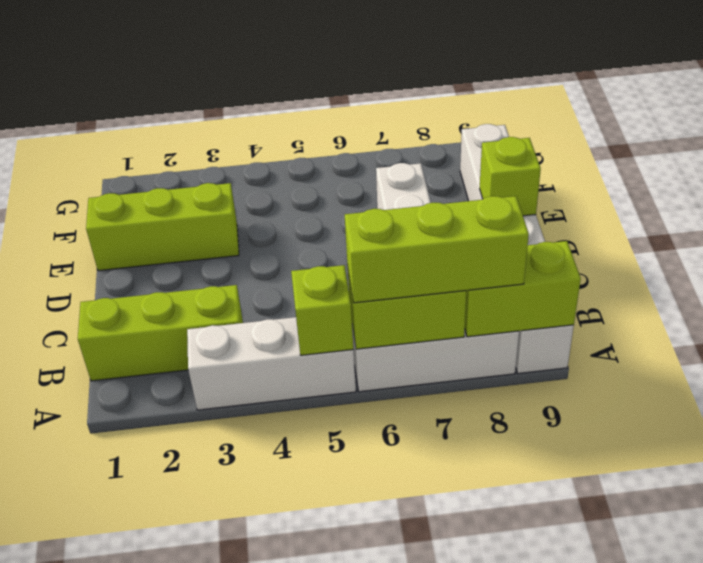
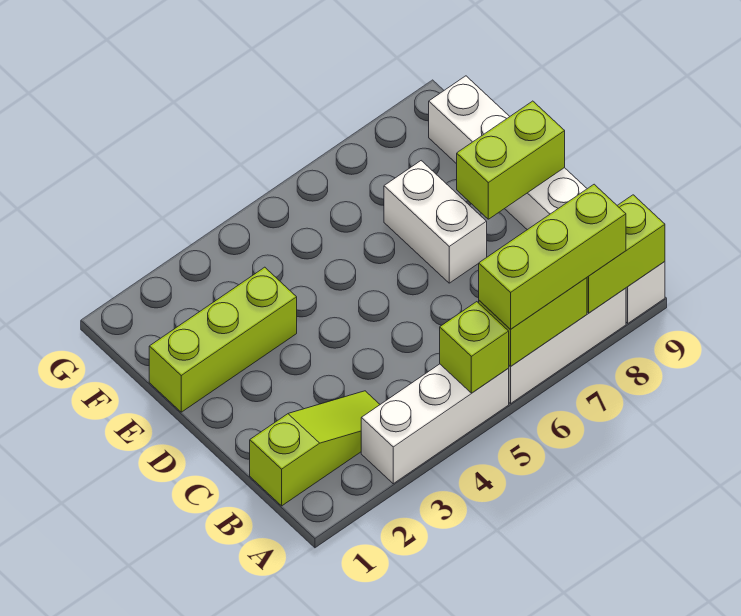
lime 1x3 brick [78,285,243,381] -> lime 1x3 slope [250,391,380,506]
lime 1x1 brick [480,137,541,216] -> lime 1x2 brick [457,101,565,219]

